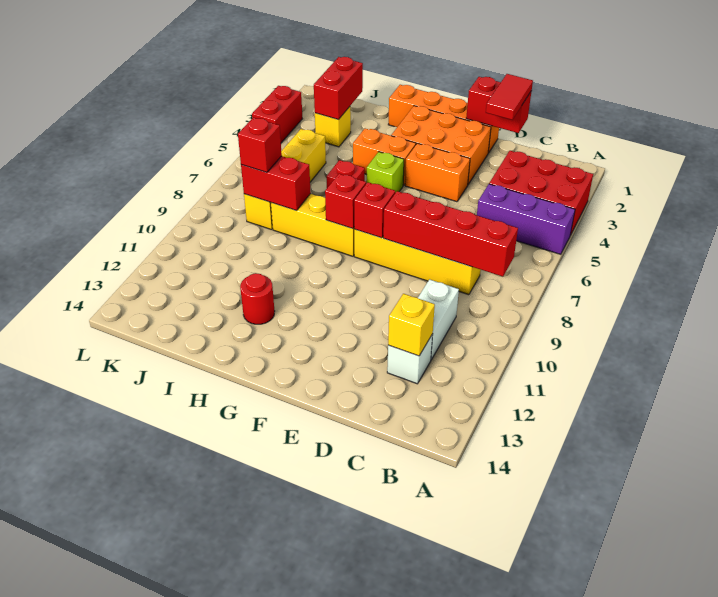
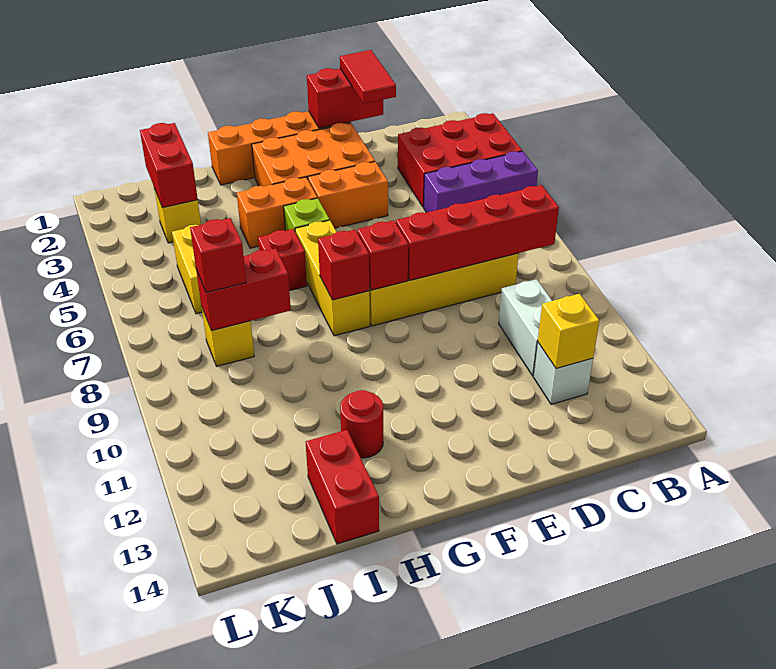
yellow 1x3 brick [271,194,354,256] -> yellow 1x3 brick turned to [295,220,370,336]
red 1x2 brick [252,86,302,143] -> red 1x2 brick moved to [306,430,379,544]

